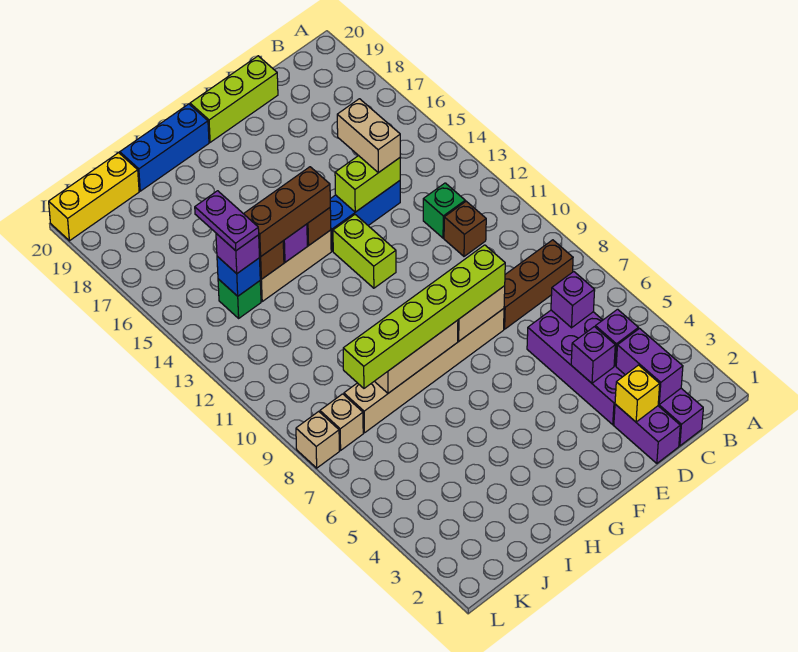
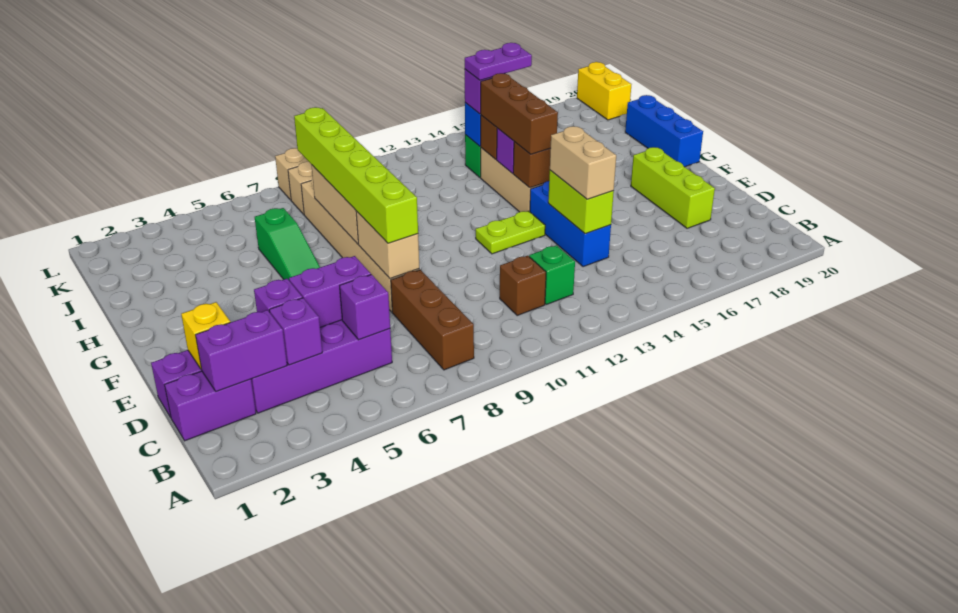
none -> purple 1x2 brick [289,256,371,327]
tan 1x2 brick [337,99,400,173] -> tan 1x2 brick turned to [550,126,616,199]
lime 1x3 brick [190,56,278,142] -> lime 1x3 brick moved to [631,147,715,228]
lime 1x2 brick [333,215,396,288] -> lime 1x2 plate [476,211,545,254]
none -> green 1x3 slope [255,208,320,280]
yellow 1x3 brick [49,153,139,241] -> yellow 1x2 brick [577,62,632,120]

